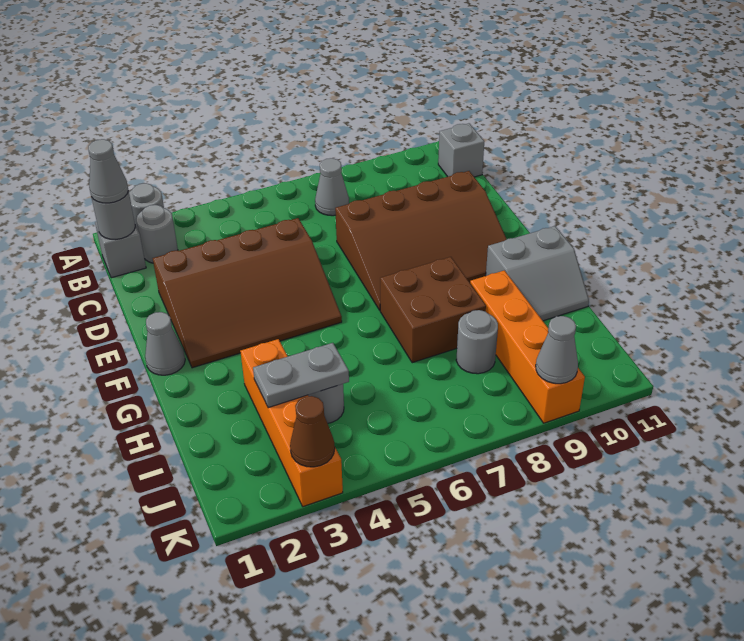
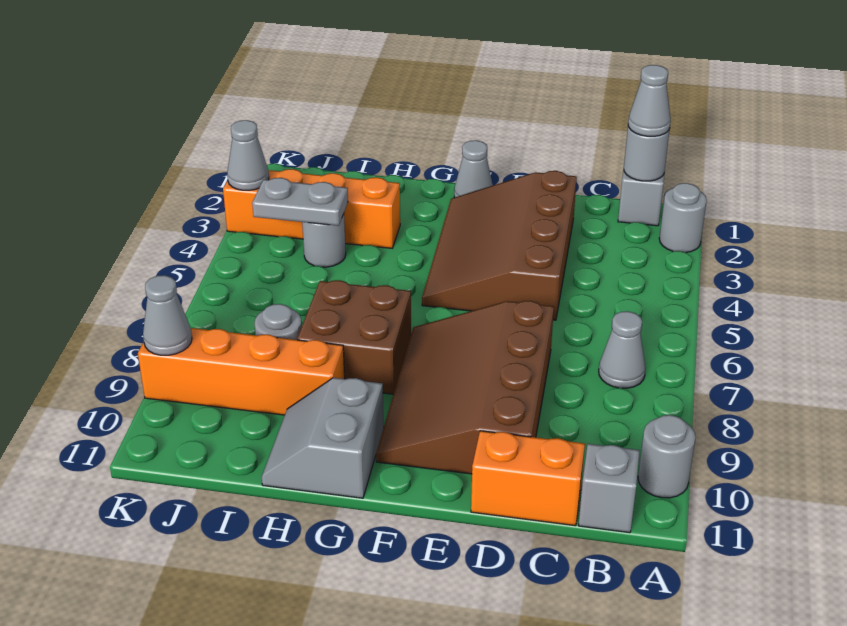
grey 1x1 round brick [136,205,178,263] -> grey 1x1 round brick moved to [638,415,696,498]
none -> orange 1x2 brick [471,431,585,526]
grey 1x2 plate [253,343,349,408] -> grey 1x2 plate turned to [252,178,348,226]
brown 1x1 cone [290,396,335,467] -> grey 1x1 cone [227,120,269,190]

